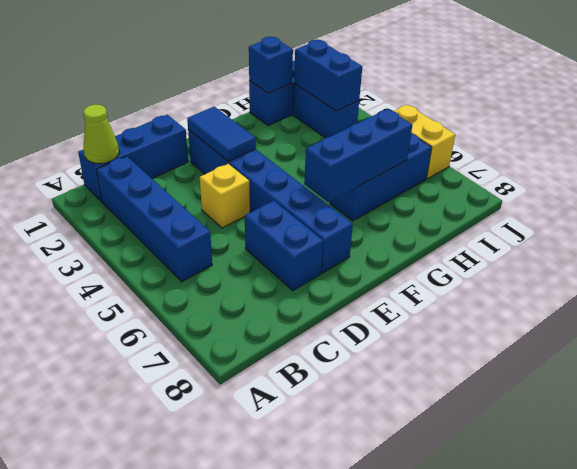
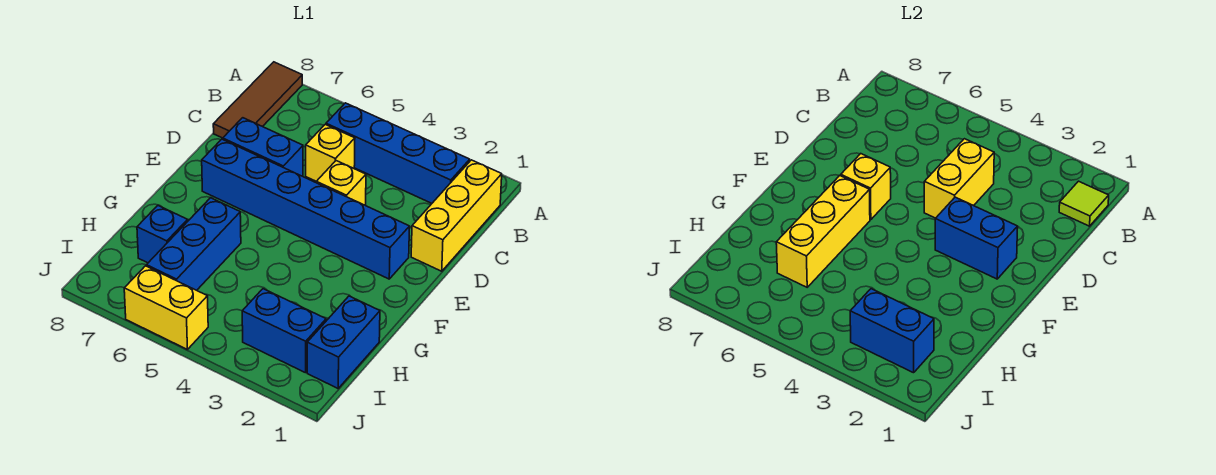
none -> brown 1x3 tile [213,62,302,138]
blue 1x3 brick [78,115,188,201] -> yellow 1x3 brick [411,160,502,271]
lime 1x1 cone [83,105,119,164] -> lime 1x1 tile [1059,181,1109,226]
none -> yellow 1x2 brick [924,139,994,218]
none -> yellow 1x1 brick [306,124,355,181]
blue 1x2 tile [187,107,256,161] -> blue 1x2 brick [935,197,1018,279]
none -> yellow 1x1 brick [841,154,891,220]
blue 1x3 brick [304,109,412,202] -> yellow 1x3 brick [776,176,870,287]
blue 1x1 brick [249,37,293,93] -> blue 1x1 brick moved to [137,206,188,263]

